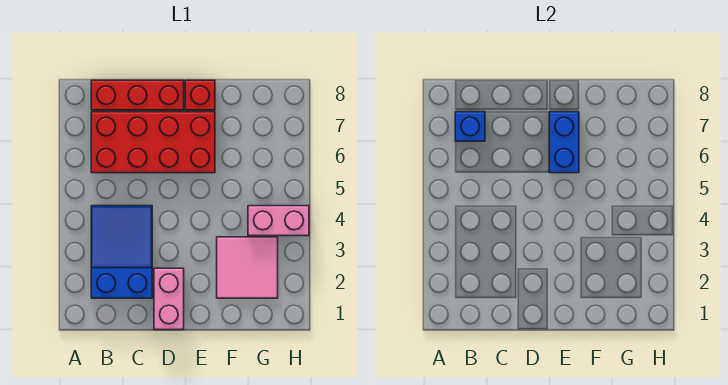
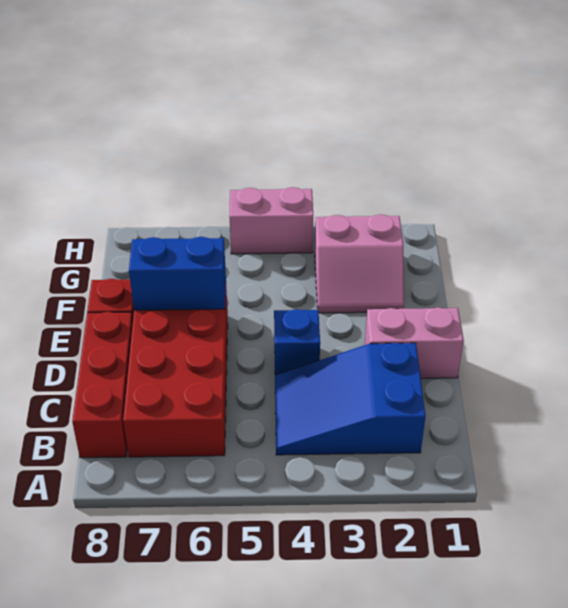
blue 1x1 brick [455,112,485,141] -> blue 1x1 brick moved to [274,309,320,375]
pink 2x2 tile [217,237,278,298] -> pink 2x2 slope [315,214,404,313]
pink 1x2 brick [248,206,309,236] -> pink 1x2 brick turned to [229,187,313,254]

